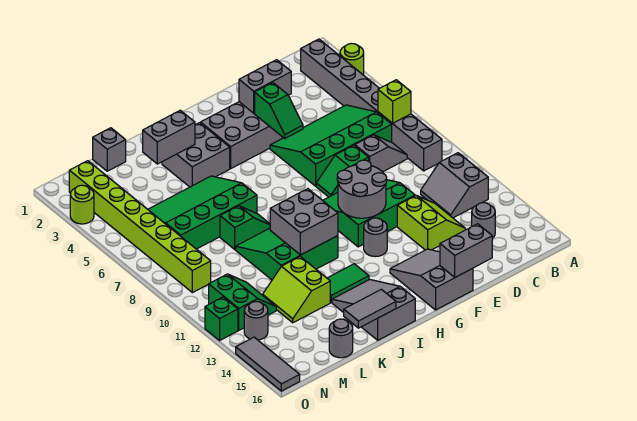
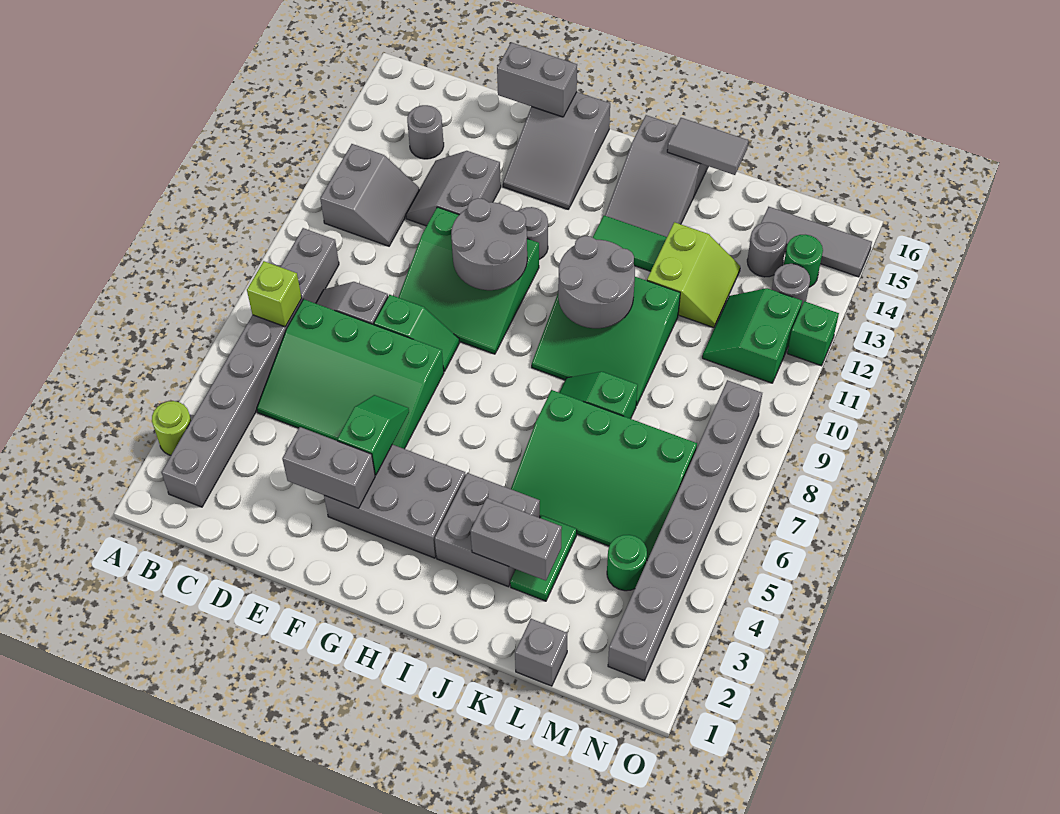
lime 2x2 slope [397,196,465,250] -> grey 2x2 slope [406,151,501,226]
grey 2x2 brick [270,189,338,255] -> grey 2x2 round brick [558,236,635,328]
none -> green 1x2 tile [510,516,577,601]
grey 1x1 round brick [329,319,353,358] -> grey 1x1 round brick moved to [747,222,787,277]
none -> green 1x1 round brick [607,535,647,591]
lime 1x8 brick [69,161,211,293] -> grey 1x8 brick [608,380,762,681]
none -> green 1x1 round brick [784,235,823,287]
lime 1x1 round brick [70,185,94,224] -> none
grey 1x3 tile [236,337,300,391] -> grey 1x3 tile turned to [761,207,872,277]

